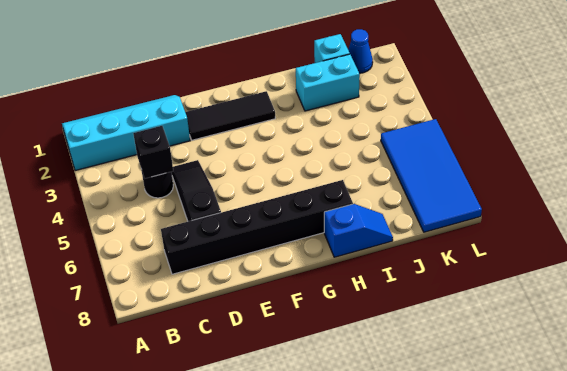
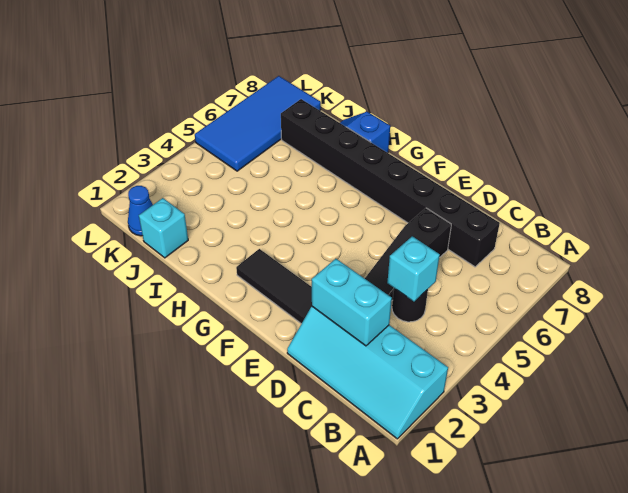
black 1x1 brick [133,126,173,178] -> cyan 1x1 brick [387,236,440,301]
black 1x6 brick [161,180,353,274] -> black 1x8 brick [281,99,500,267]
cyan 1x2 brick [296,54,360,111] -> cyan 1x2 brick moved to [312,259,392,346]

